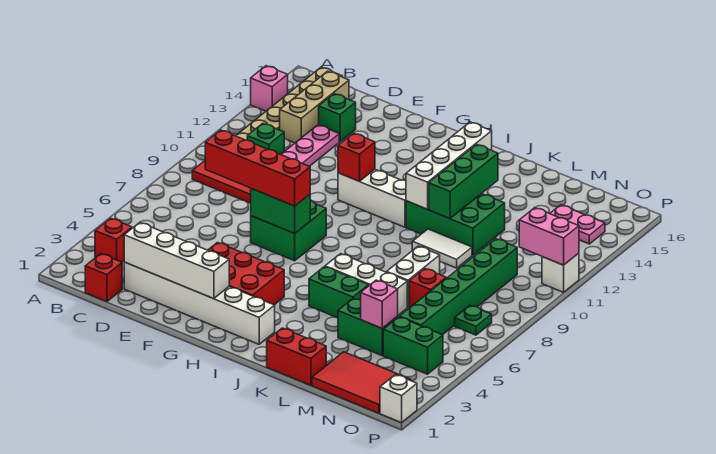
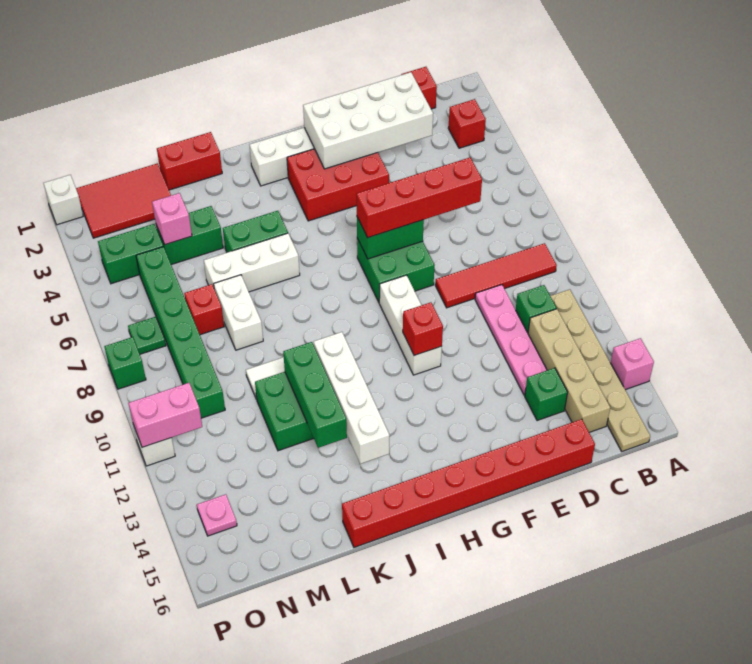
tan 1x3 brick [280,71,349,143] -> tan 1x4 brick [528,309,610,432]
white 1x4 brick [124,222,229,299] -> white 2x4 brick [303,72,433,169]
none -> red 1x8 brick [342,419,595,547]
white 1x3 brick [338,169,406,227] -> white 1x3 brick turned to [379,275,442,375]
pink 1x2 plate [550,205,605,244] -> pink 1x1 plate [197,494,237,536]
none -> green 1x1 brick [104,337,146,389]

